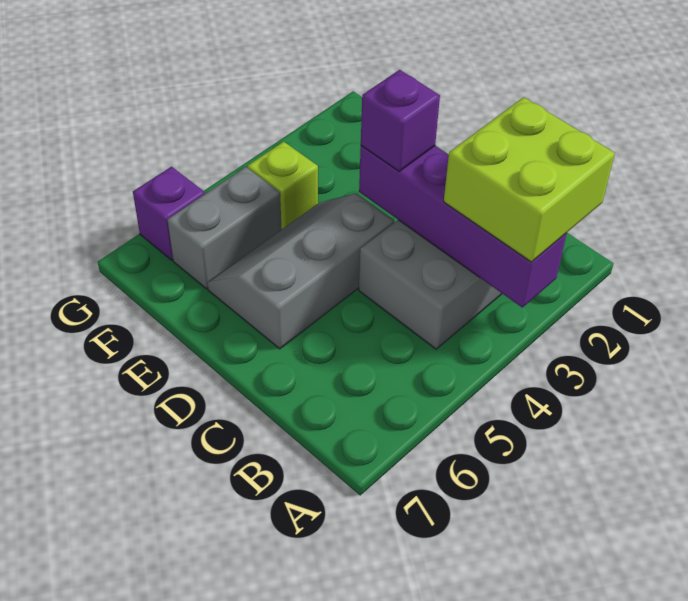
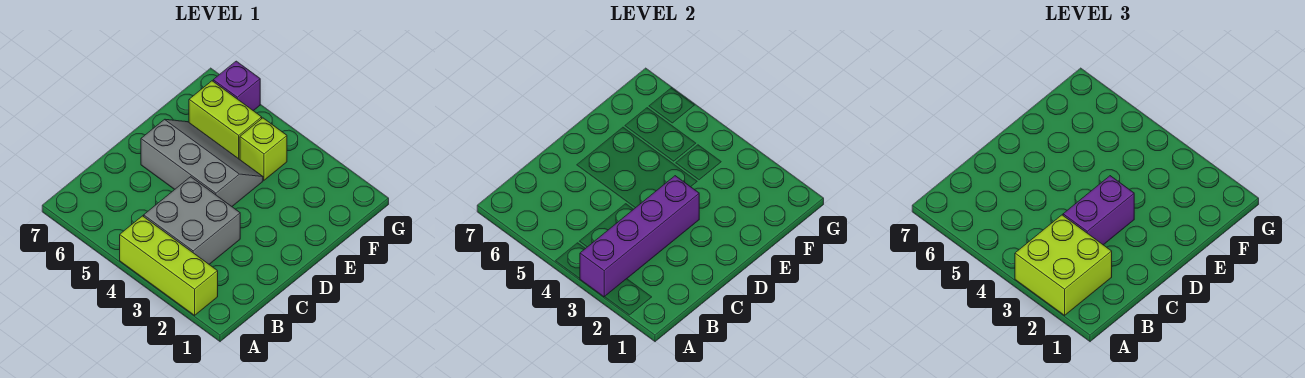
none -> lime 1x3 brick [120,216,218,315]
purple 1x1 brick [361,70,440,171] -> purple 1x2 brick [1063,176,1134,245]
grey 1x2 brick [167,167,282,289] -> lime 1x2 brick [189,81,262,159]

